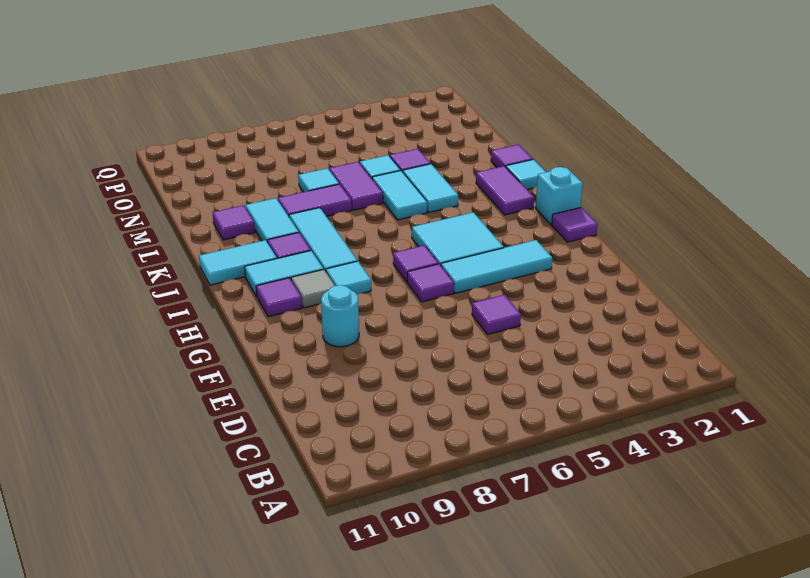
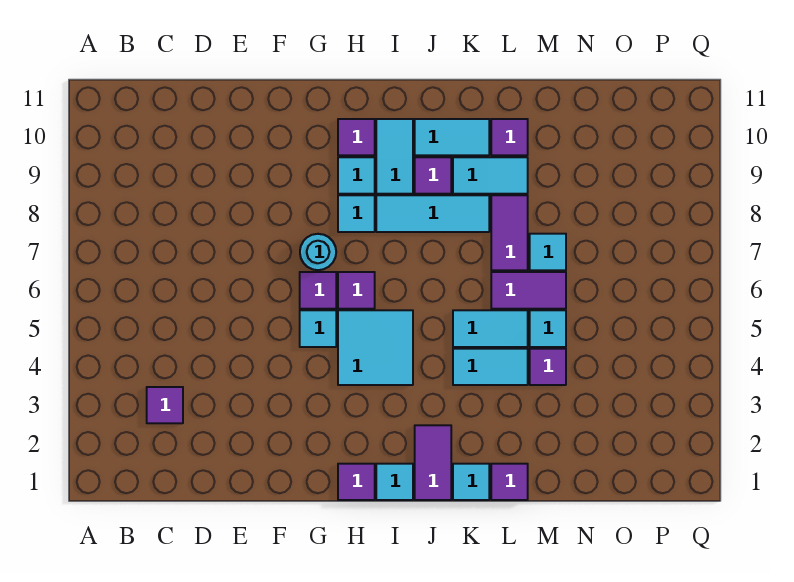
purple 1x1 tile [472,295,521,334] -> purple 1x1 tile moved to [147,387,183,423]
cyan 1x1 round brick [321,285,359,347] -> cyan 1x1 round brick moved to [300,234,336,270]
cyan 1x3 tile [441,240,552,293] -> cyan 1x1 tile [300,310,336,347]
grey 1x1 tile [291,269,335,308] -> cyan 1x1 tile [338,157,375,194]
cyan 1x1 brick [536,167,583,225] -> cyan 1x1 tile [376,464,413,500]
purple 1x2 tile [476,166,534,215] -> purple 1x2 tile turned to [415,425,451,500]
cyan 1x2 tile [199,240,277,285] -> cyan 1x2 tile turned to [415,119,489,155]

